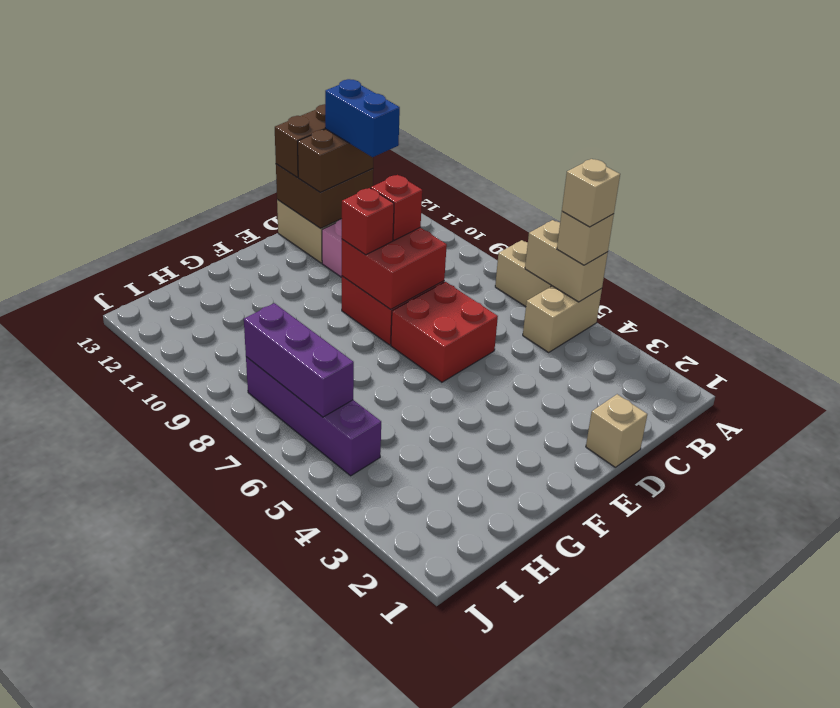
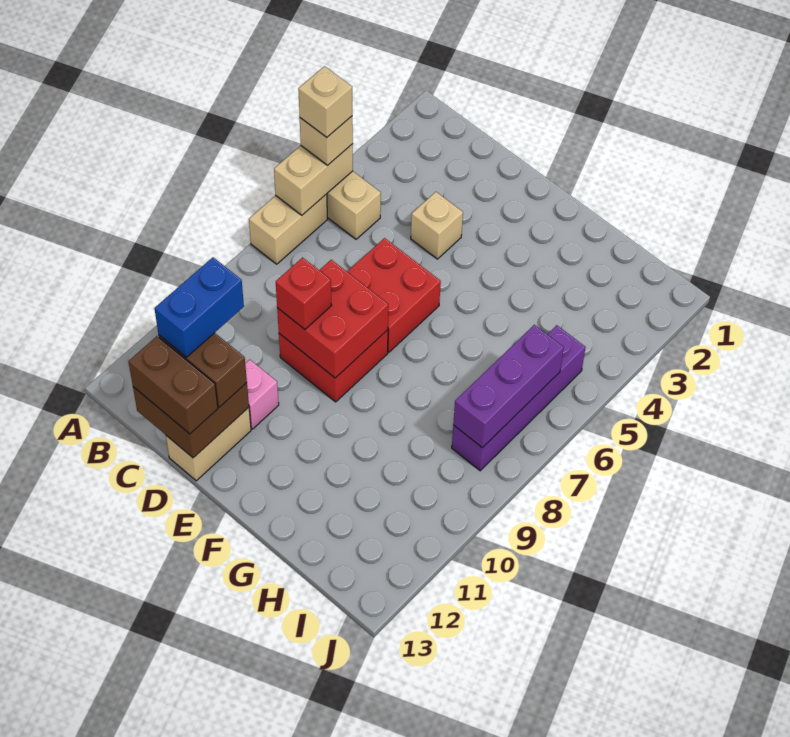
tan 1x1 brick [586,394,647,467] -> tan 1x1 brick moved to [411,192,463,259]
red 1x1 brick [342,188,394,255] -> none

